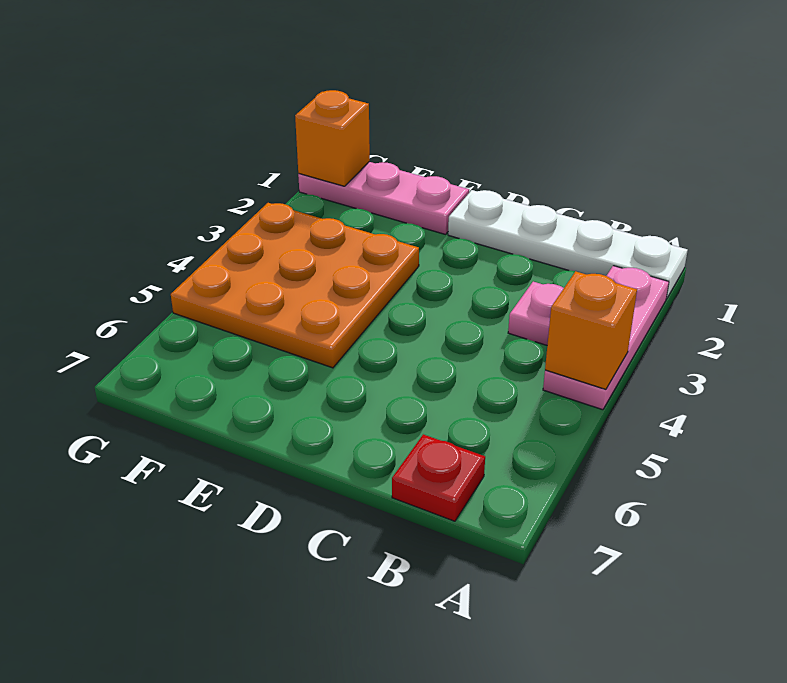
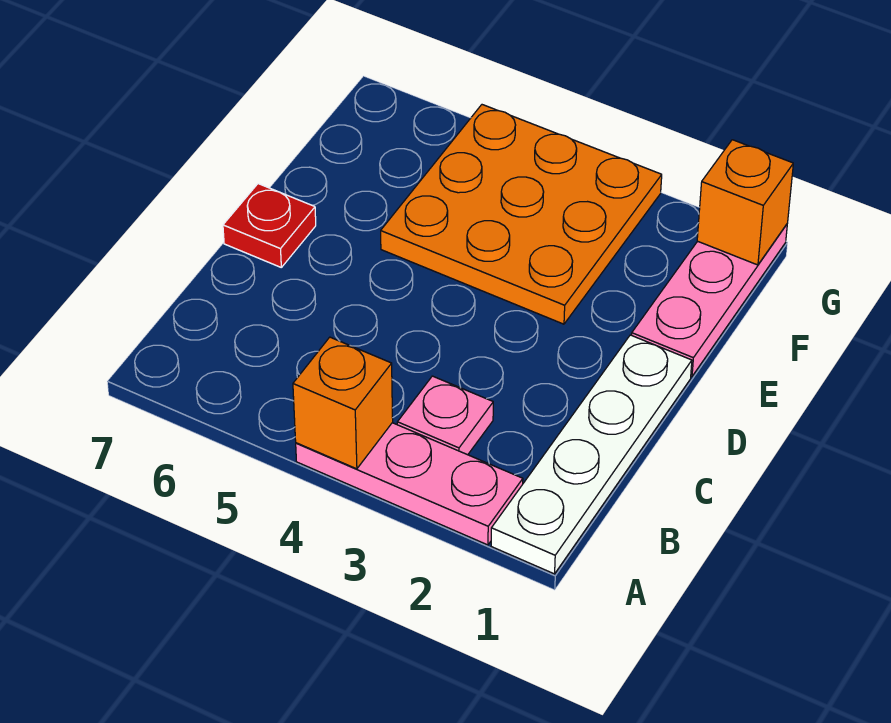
red 1x1 plate [392,434,485,521] -> red 1x1 plate moved to [223,184,316,267]

